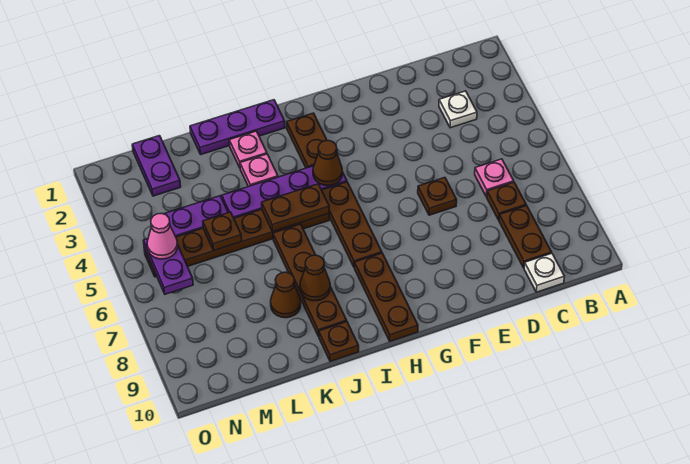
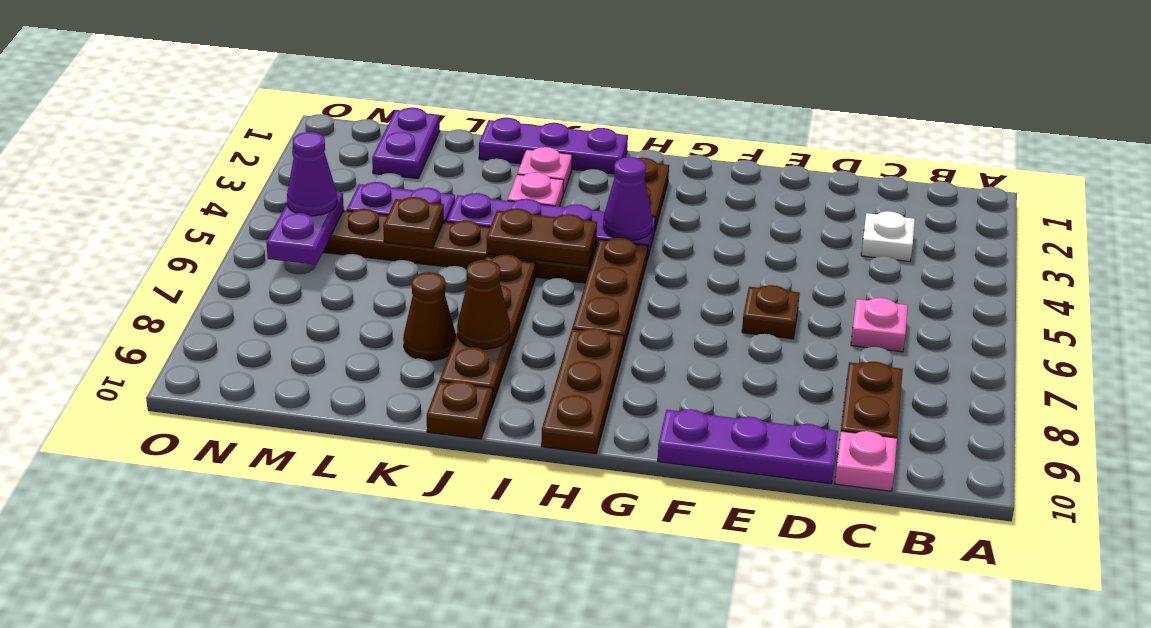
brown 1x1 plate [487,182,526,220] -> none
white 1x1 plate [524,253,565,292] -> pink 1x1 plate [835,431,897,491]
none -> purple 1x3 plate [658,409,838,484]
brown 1x1 cone [313,140,342,186] -> purple 1x1 cone [603,157,652,241]
pink 1x1 cone [147,213,178,259] -> purple 1x1 cone [287,132,337,216]

